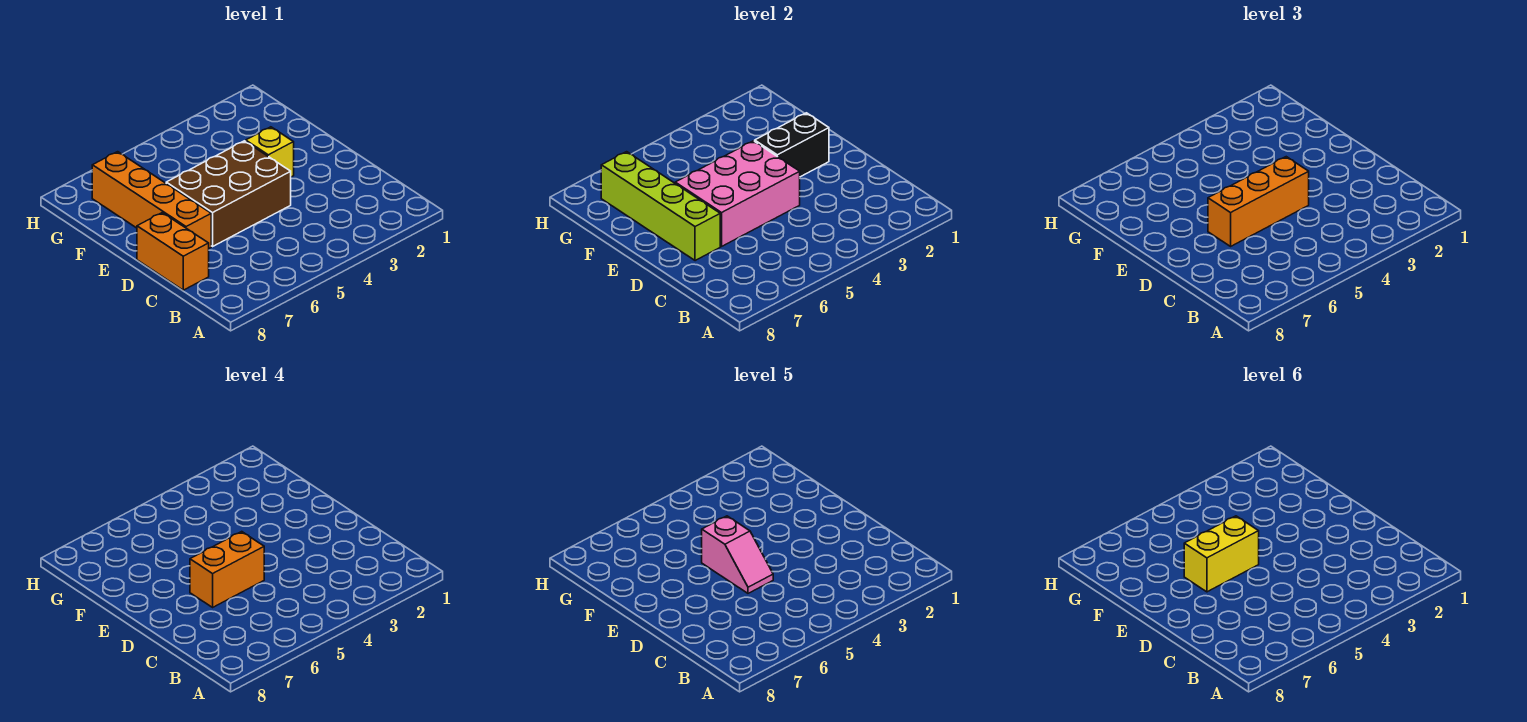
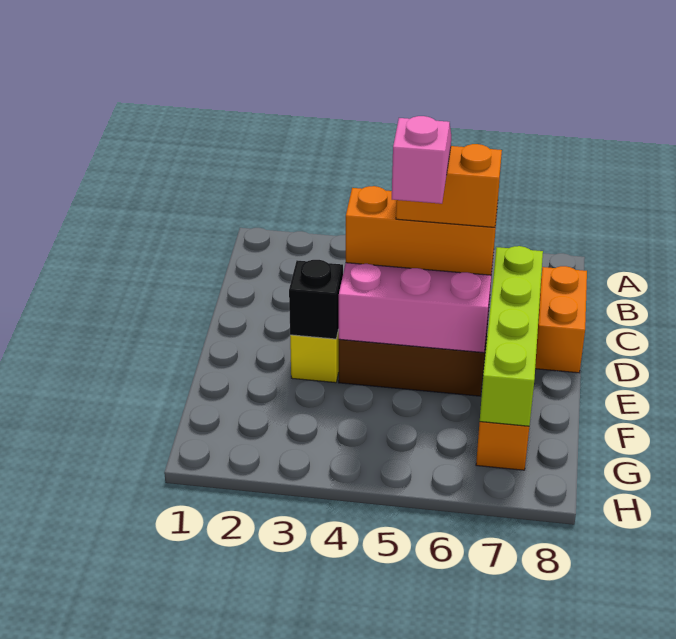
black 1x2 brick [755,113,829,177] -> black 1x1 brick [289,260,343,339]
yellow 1x2 brick [1184,516,1259,592] -> none

